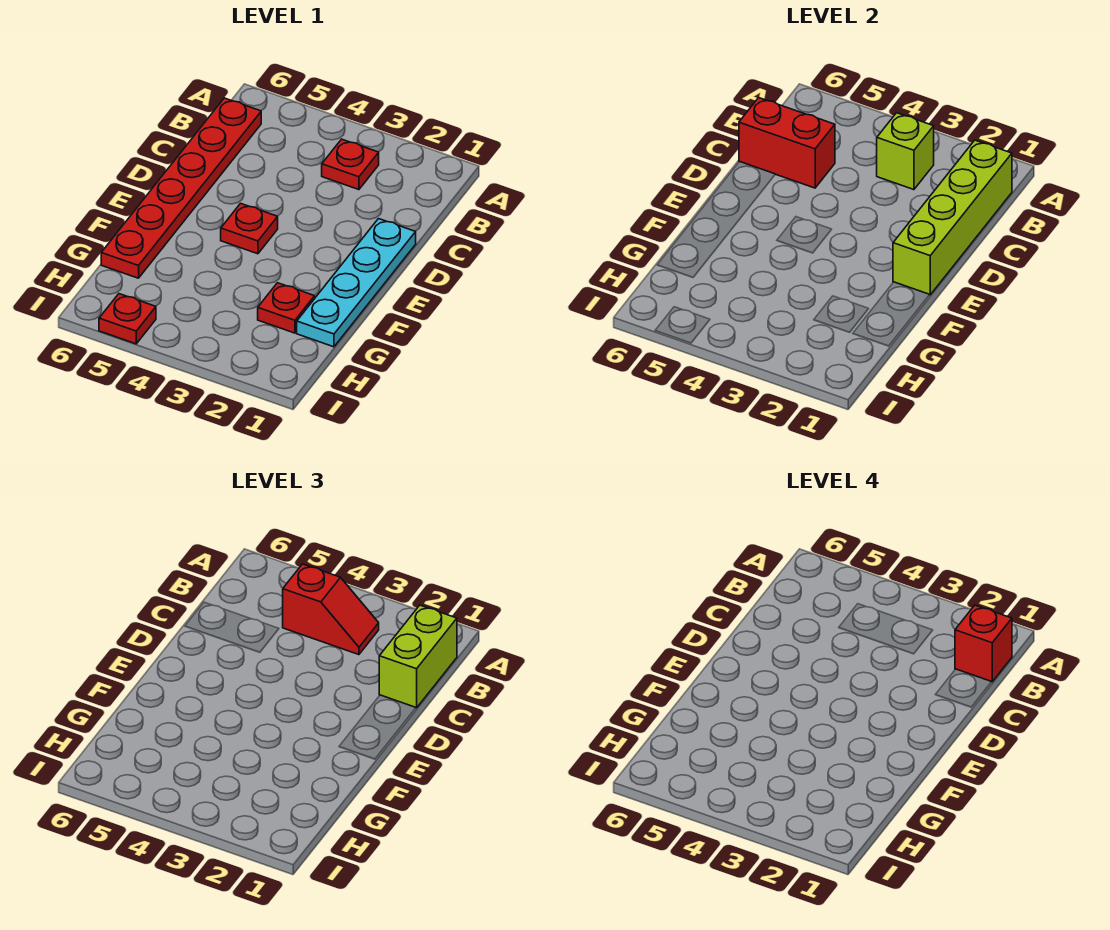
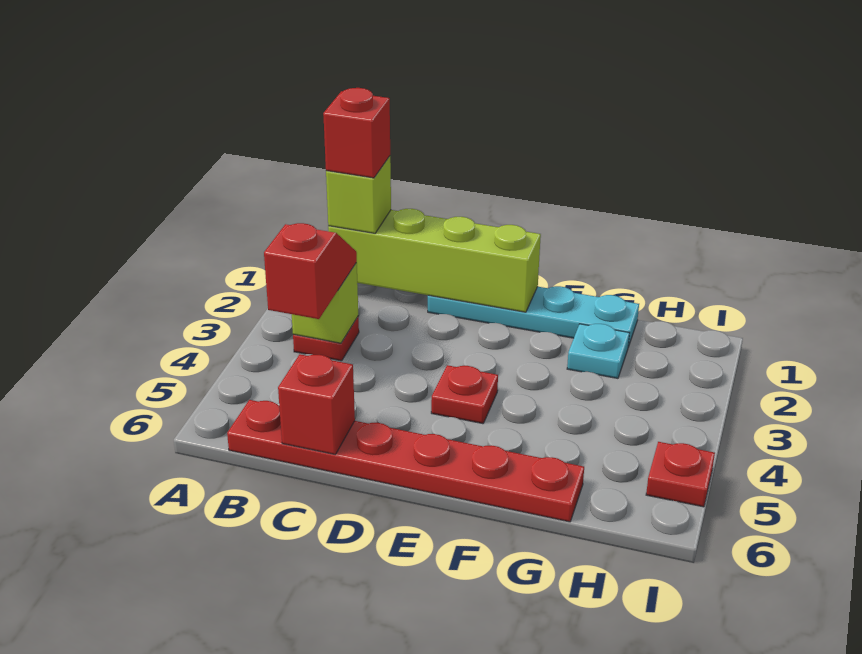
lime 1x2 brick [379,605,457,708] -> lime 1x1 brick [326,156,391,233]
red 1x2 brick [739,98,835,188] -> red 1x1 brick [278,354,355,454]
red 1x1 plate [258,283,315,333] -> cyan 1x1 plate [567,324,629,378]

